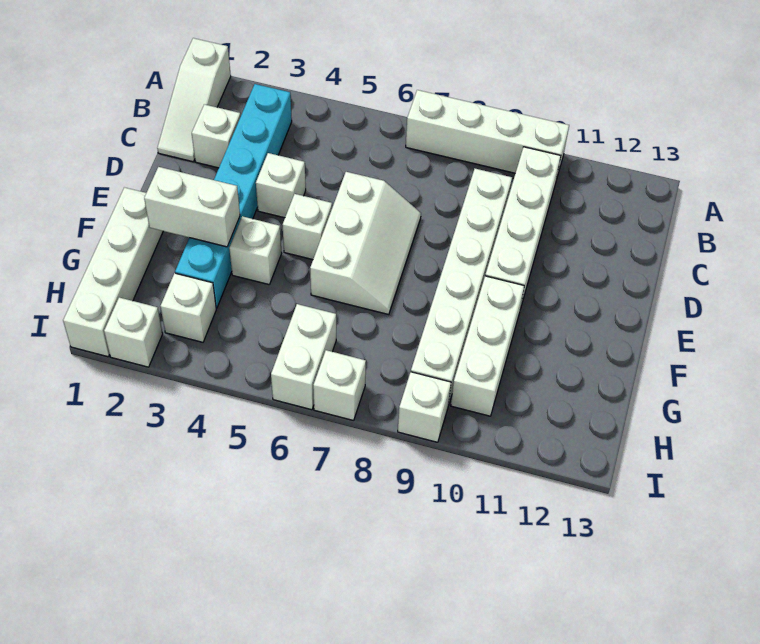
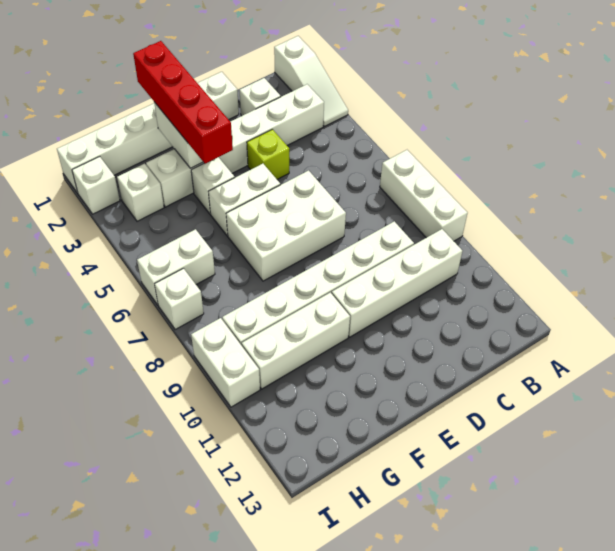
white 1x3 slope [157,38,231,162] -> white 1x3 slope turned to [274,36,348,126]
white 1x4 brick [406,90,569,180] -> white 1x3 brick [380,150,468,241]
cyan 1x6 brick [175,84,292,308] -> white 1x6 brick [146,84,324,207]
white 1x1 brick [256,153,306,218] -> lime 1x1 brick [247,129,289,179]
white 2x3 slope [310,172,421,315] -> white 2x3 brick [226,170,346,281]
white 1x1 brick [283,194,332,260] -> white 1x2 brick [208,164,280,236]
white 1x4 brick [63,187,163,357] -> white 1x6 brick [57,72,239,193]
none -> red 1x4 brick [133,41,233,164]
white 1x1 brick [398,372,451,442] -> white 1x2 brick [191,318,260,407]

